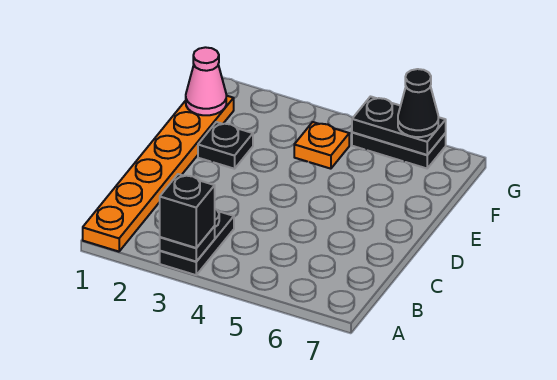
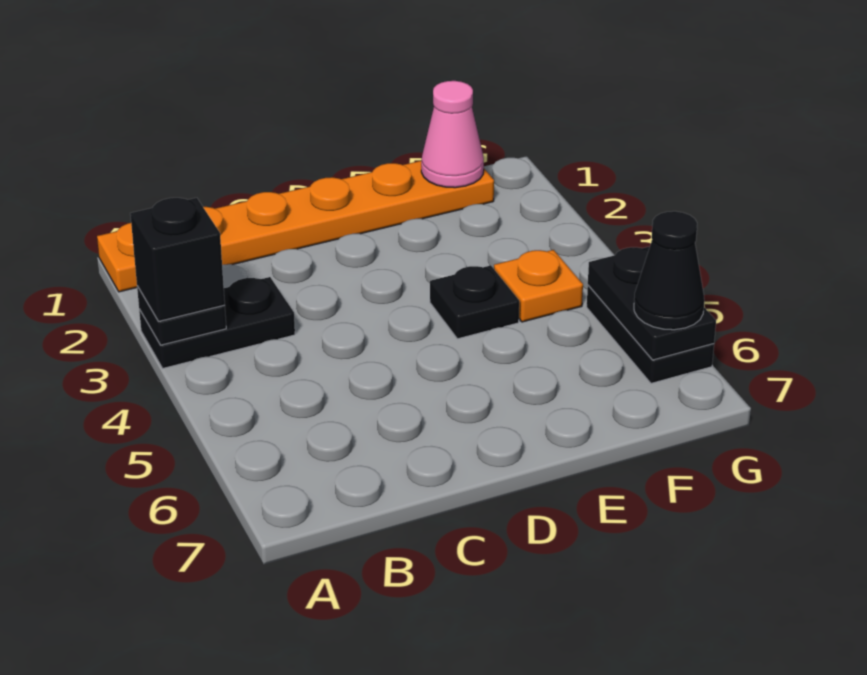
black 1x1 plate [198,122,253,169] -> black 1x1 plate moved to [430,265,519,339]

